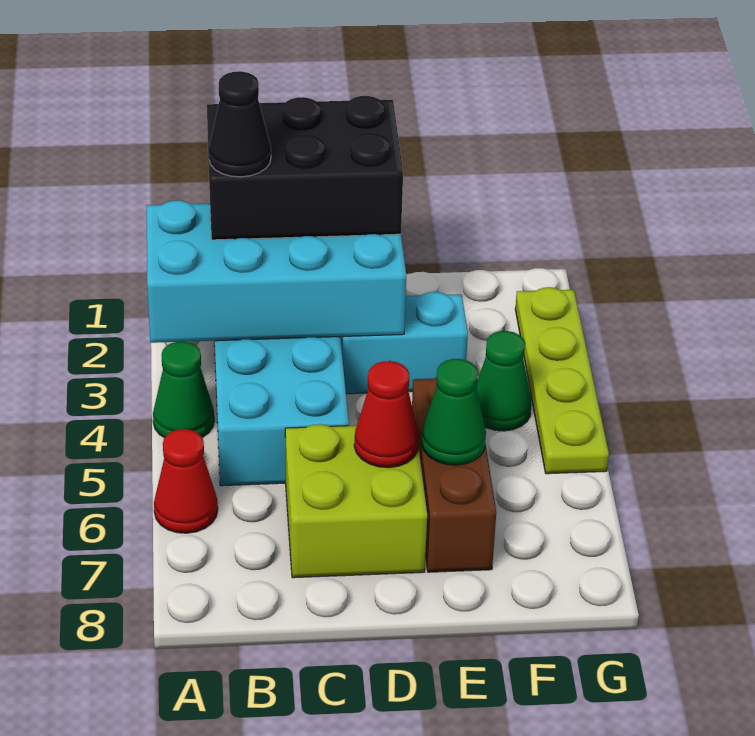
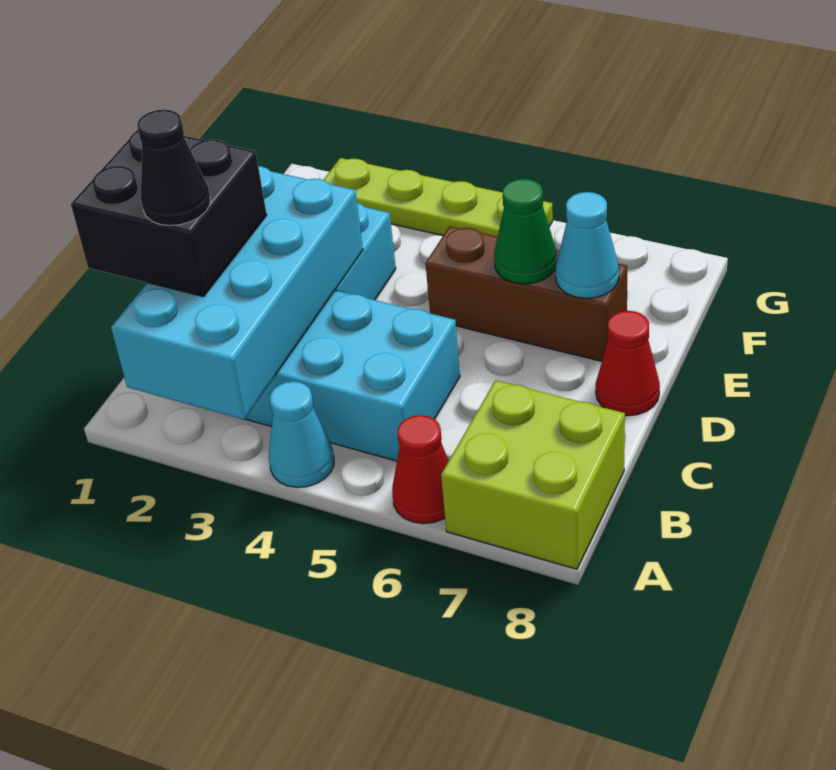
green 1x1 cone [153,341,214,438] -> cyan 1x1 cone [269,382,334,488]
black 2x3 brick [207,96,403,240] -> black 2x2 brick [71,130,267,297]
lime 2x2 brick [285,424,427,578] -> lime 2x2 brick moved to [441,380,625,569]
red 1x1 cone [354,361,419,468] -> red 1x1 cone moved to [596,311,660,416]
none -> cyan 1x1 cone [555,192,619,298]
green 1x1 cone [477,331,531,431] -> none

